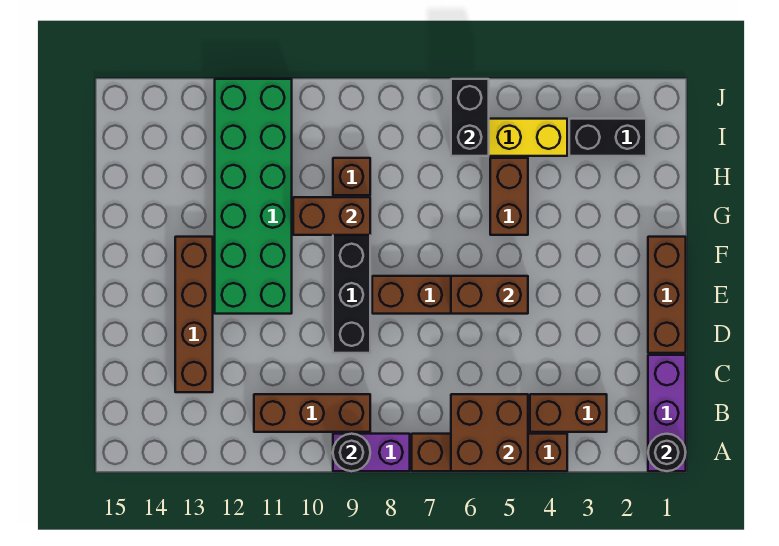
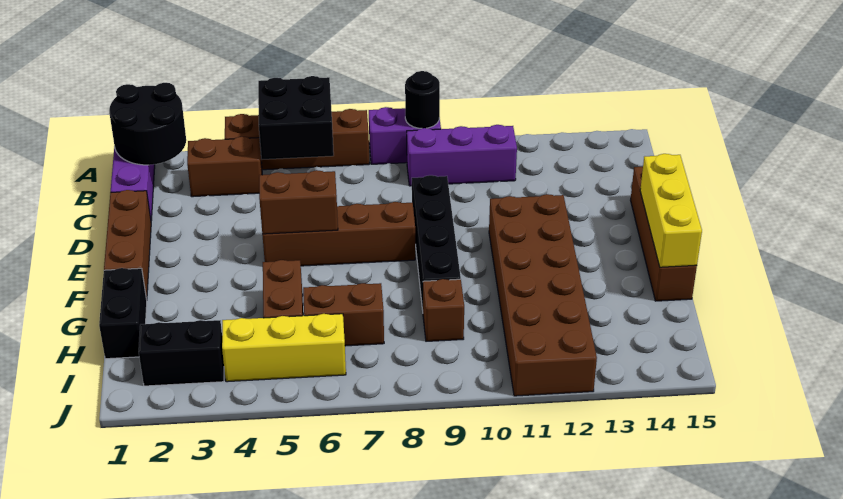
black 1x1 round brick [648,434,686,471] -> black 2x2 round brick [109,83,186,165]
brown 2x2 brick [451,394,528,471] -> black 2x2 brick [258,76,334,160]
brown 1x3 brick [254,394,370,432] -> purple 1x3 brick [407,125,517,186]
brown 1x4 brick [175,237,213,392] -> brown 1x4 brick moved to [631,167,697,301]
green 2x6 brick [215,79,292,314] -> brown 2x6 brick [489,194,597,396]
none -> yellow 1x3 brick [640,154,702,267]
brown 1x2 brick [293,197,370,235] -> brown 1x2 brick moved to [303,283,384,346]
black 1x2 brick [451,79,489,156] -> black 1x2 brick moved to [99,268,147,359]

